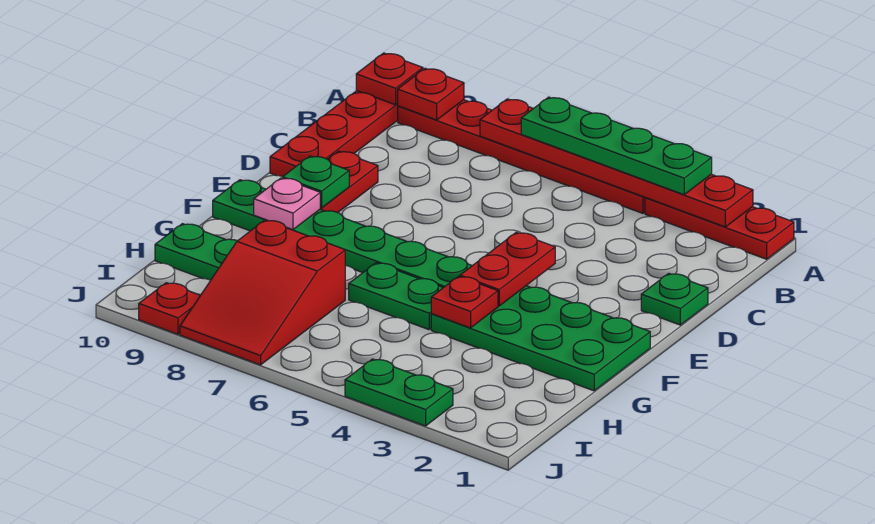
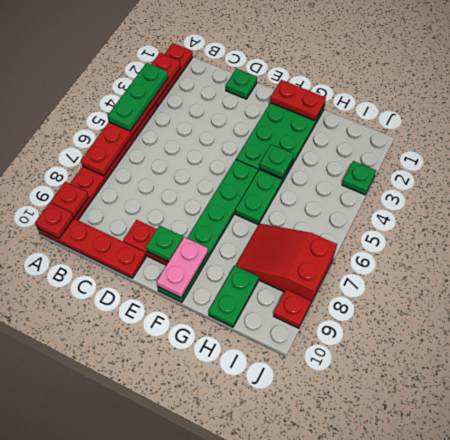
green 1x4 plate [521,97,712,195] -> green 1x3 plate [108,63,168,131]
red 1x2 plate [460,232,555,306] -> red 1x2 plate moved to [270,80,326,121]
pink 1x1 plate [254,178,320,230] -> pink 1x2 plate [157,237,208,298]
red 1x1 plate [431,276,498,328] -> green 1x1 plate [260,144,294,178]
red 2x3 slope [180,220,345,365] -> red 2x3 slope turned to [235,224,337,303]
green 1x2 plate [345,359,453,426] -> green 1x1 plate [342,161,376,195]

